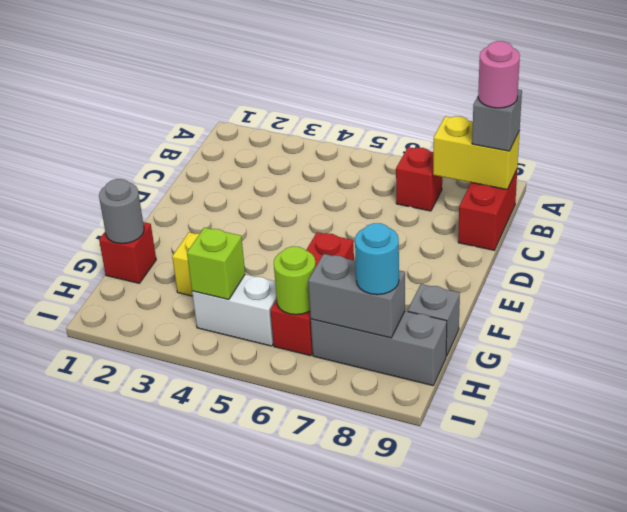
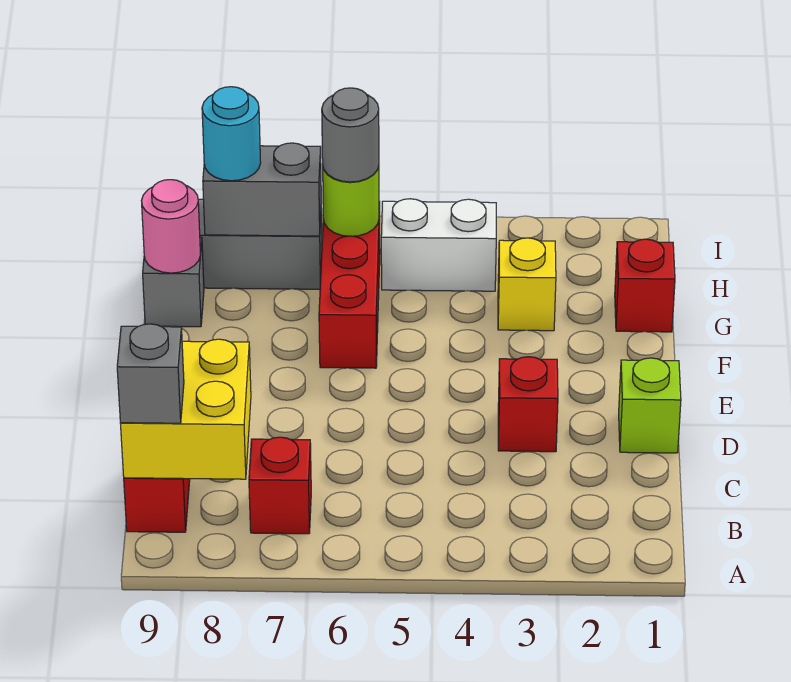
yellow 1x2 brick [433,116,520,189] -> yellow 2x2 brick [120,339,251,479]
pink 1x1 round brick [478,41,520,108] -> pink 1x1 round brick moved to [141,180,201,273]
none -> red 1x1 brick [498,357,558,452]
grey 1x1 round brick [99,179,144,244] -> grey 1x1 round brick moved to [322,88,379,182]
lime 1x1 brick [187,227,245,299] -> lime 1x1 brick moved to [619,358,681,453]

